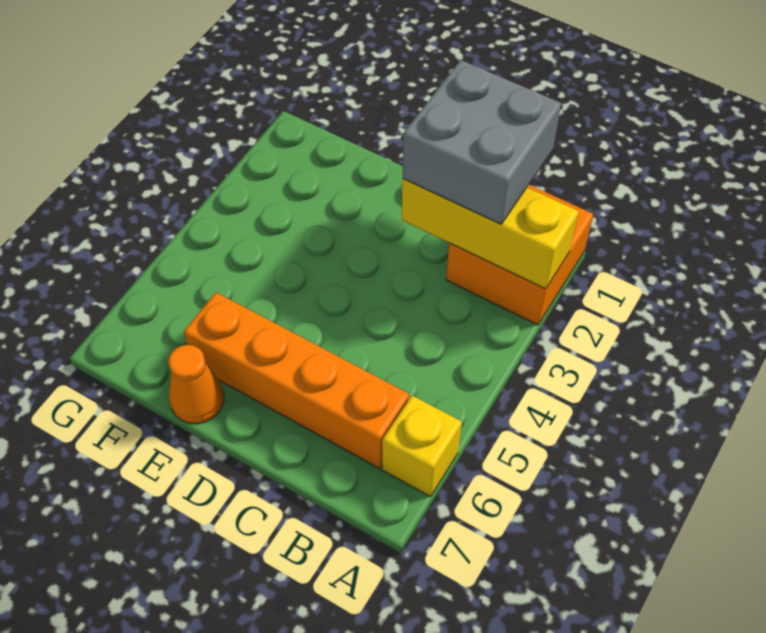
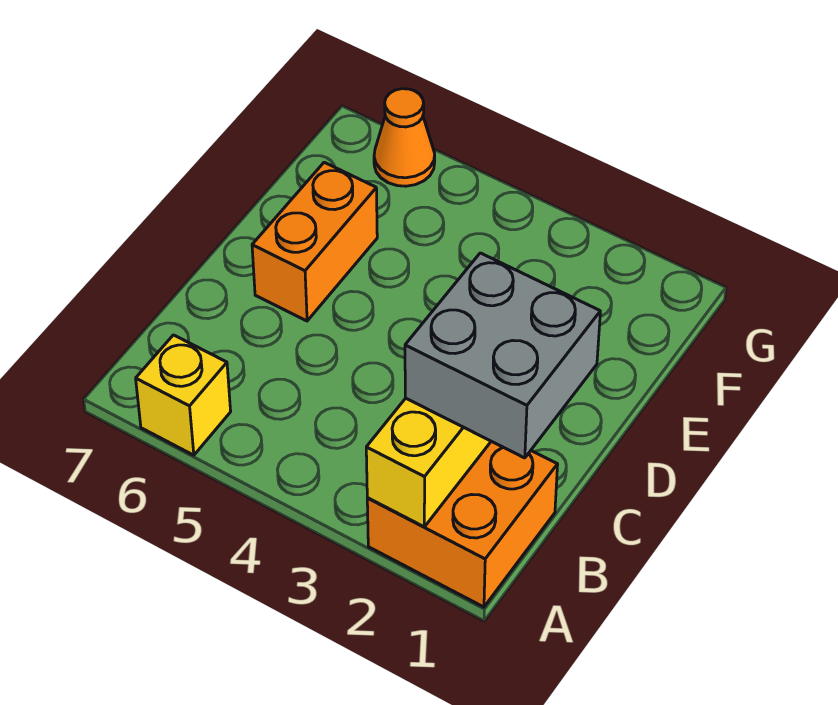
orange 1x4 brick [184,292,409,469] -> orange 1x2 brick [252,162,377,321]
orange 1x1 cone [168,345,224,424] -> orange 1x1 cone moved to [374,89,435,186]

